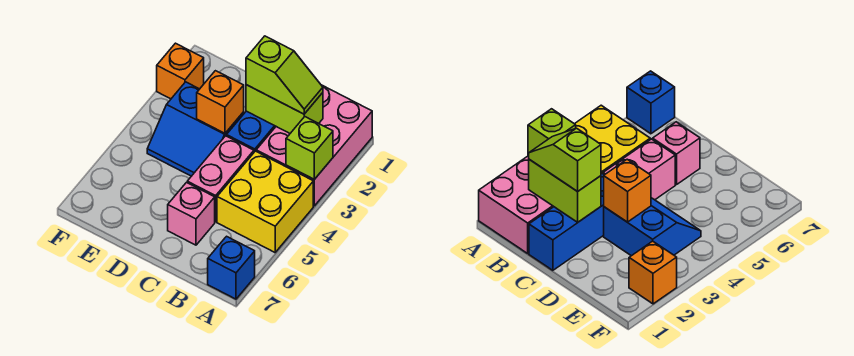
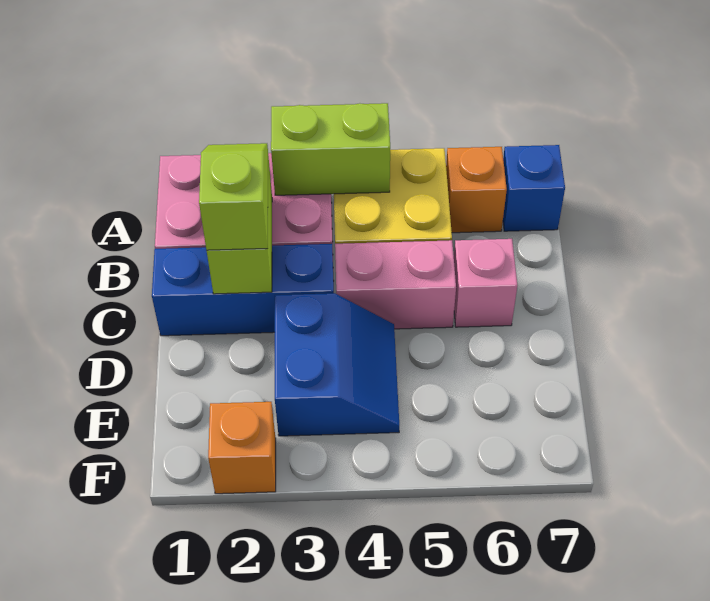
lime 1x1 brick [286,117,333,179] -> lime 1x2 brick [271,103,390,195]
orange 1x1 brick [197,71,244,133] -> orange 1x1 brick moved to [446,147,507,233]

